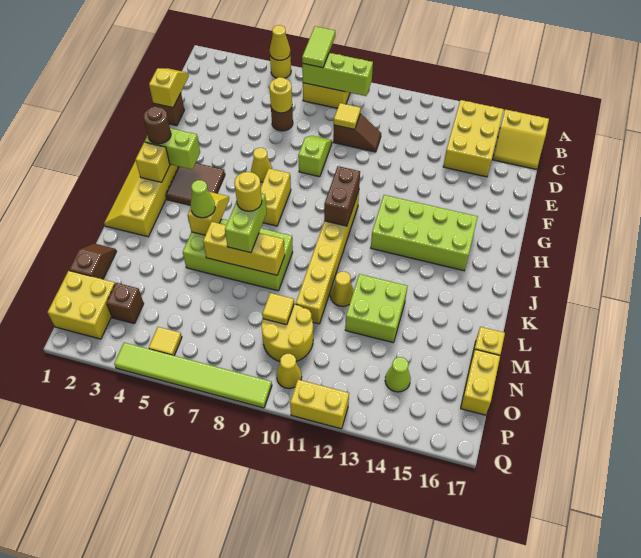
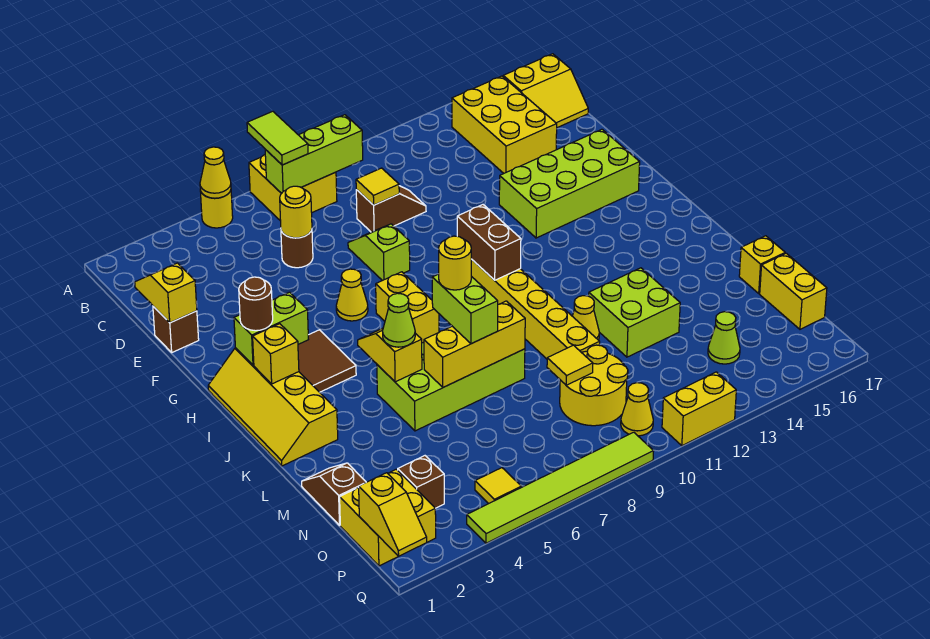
lime 2x4 brick [371,195,478,271] -> lime 2x4 brick moved to [499,129,640,238]
none -> yellow 1x2 slope [358,473,427,556]

